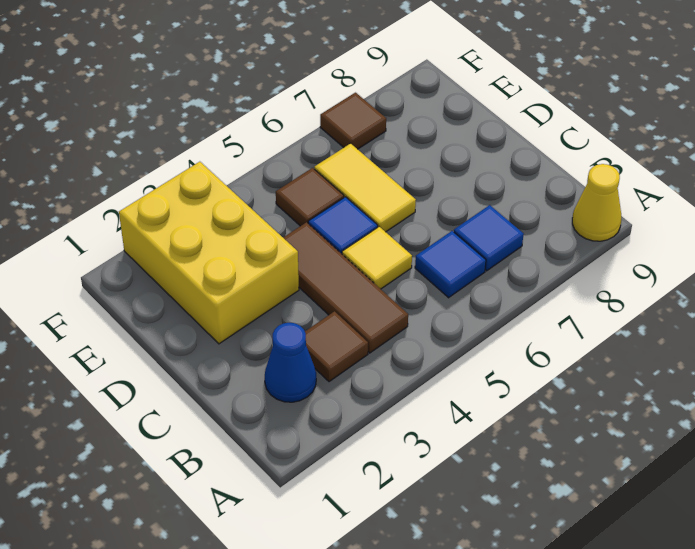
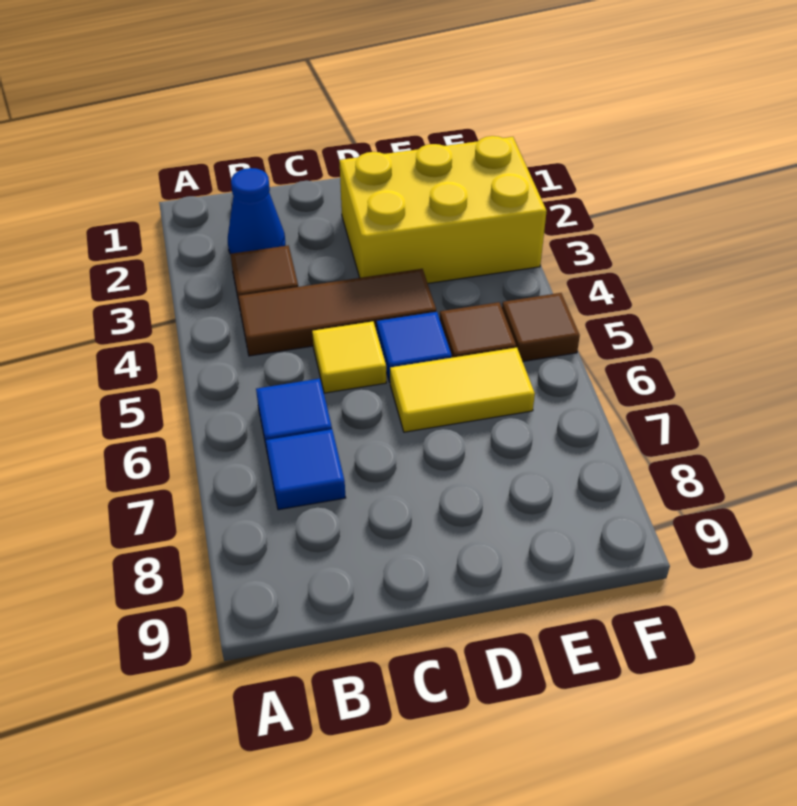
yellow 1x1 cone [572,164,621,241] -> none
brown 1x1 tile [320,93,386,149] -> brown 1x1 tile moved to [502,293,580,361]

